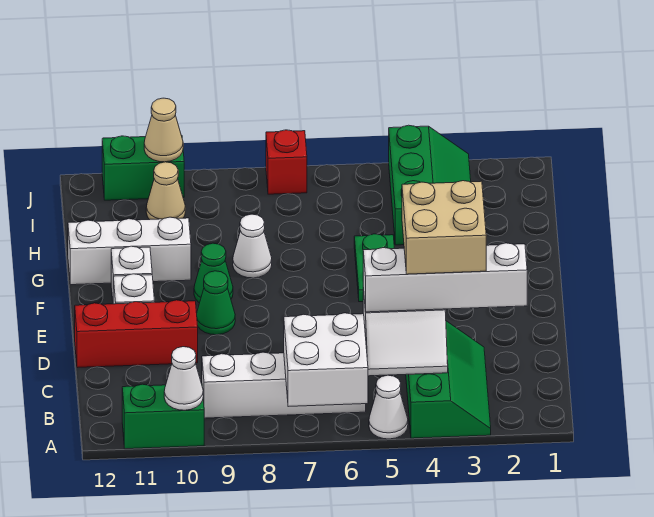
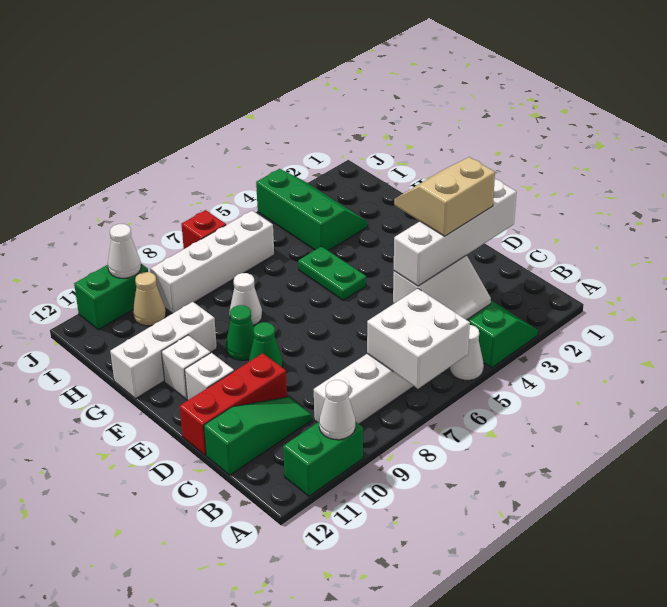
tan 2x2 brick [402,181,486,274] -> tan 2x2 slope [394,157,495,236]
none -> green 1x3 slope [204,397,312,475]
none -> white 1x4 brick [150,211,274,314]
tan 1x1 cone [144,98,183,162] -> white 1x1 cone [108,224,141,278]

